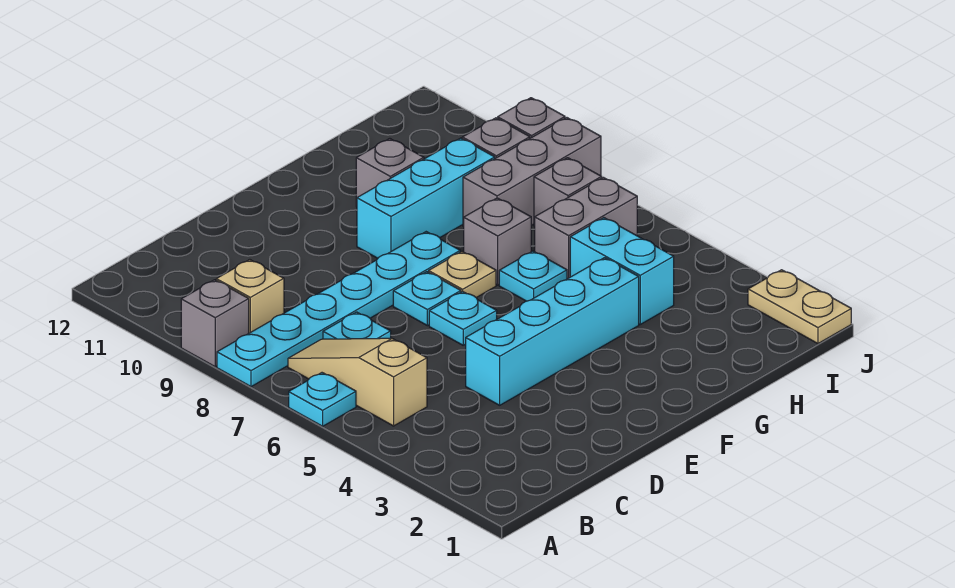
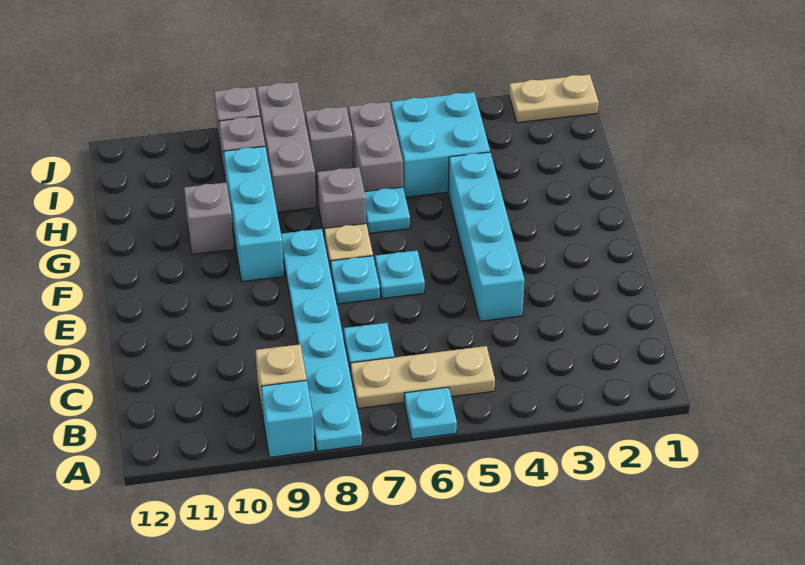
grey 1x1 brick [181,280,249,367] -> cyan 1x1 brick [261,380,315,457]
tan 1x3 slope [288,338,427,426] -> tan 1x3 plate [350,346,495,409]
cyan 1x2 brick [570,218,674,324] -> cyan 2x2 brick [391,92,490,197]

